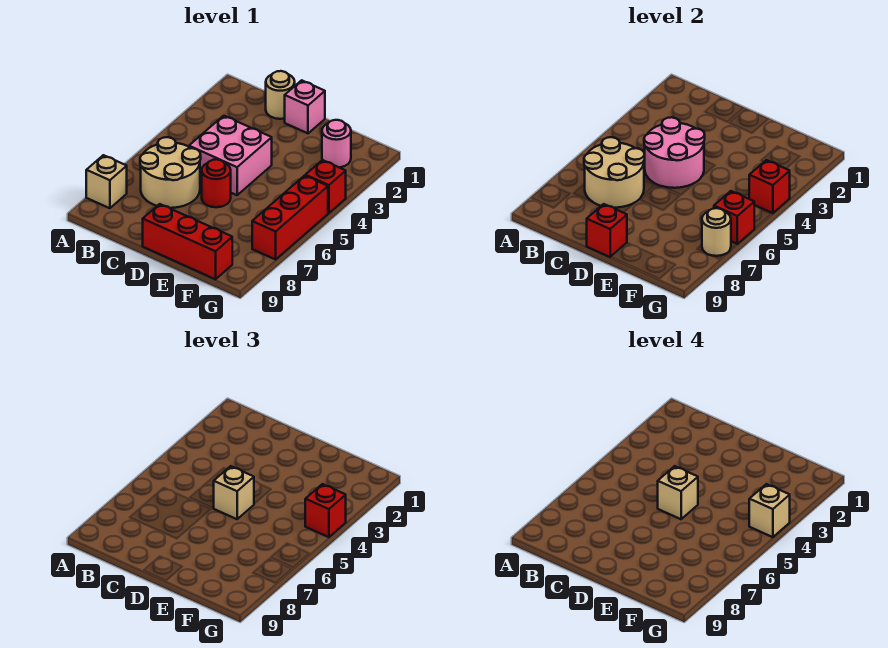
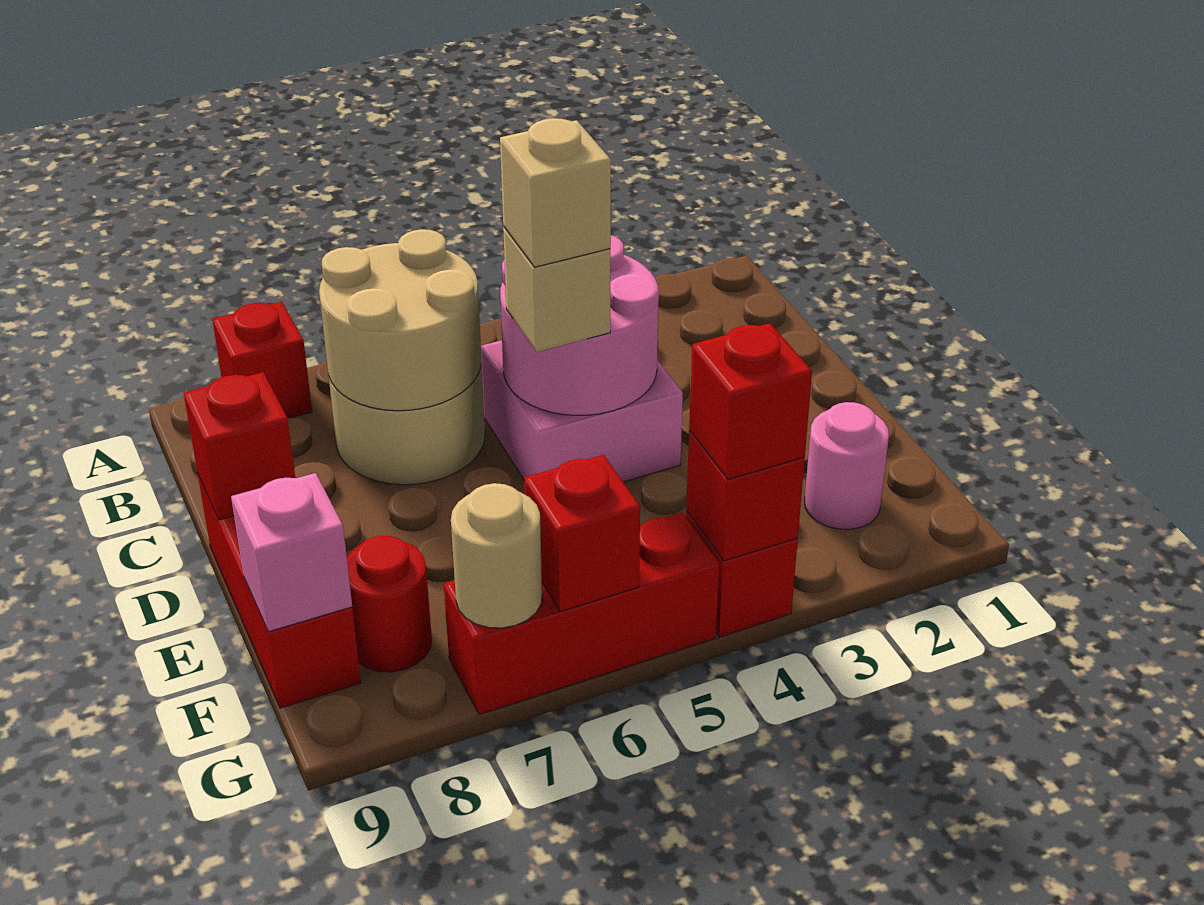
tan 1x1 brick [86,155,127,208] -> red 1x1 brick [212,302,312,418]
tan 1x1 round brick [266,71,295,119] -> none
pink 1x1 brick [285,80,325,133] -> pink 1x1 brick moved to [231,473,352,632]
red 1x1 round brick [202,159,231,207] -> red 1x1 round brick moved to [347,536,432,672]
tan 1x1 brick [749,484,790,537] -> none

